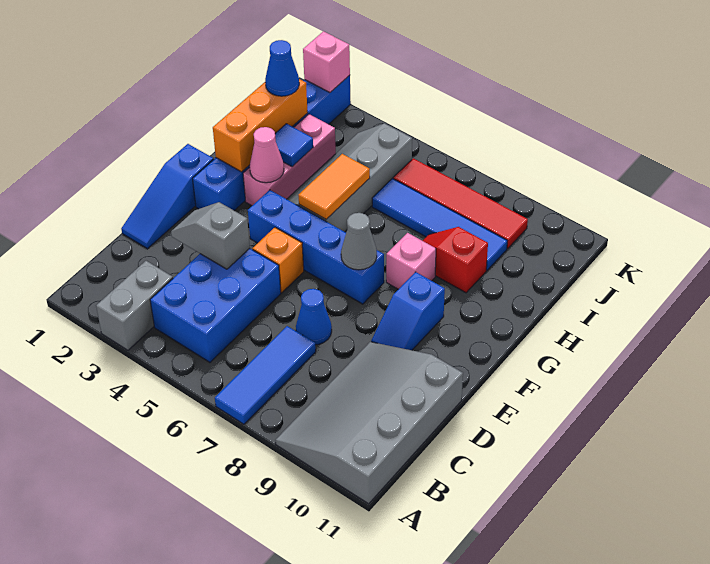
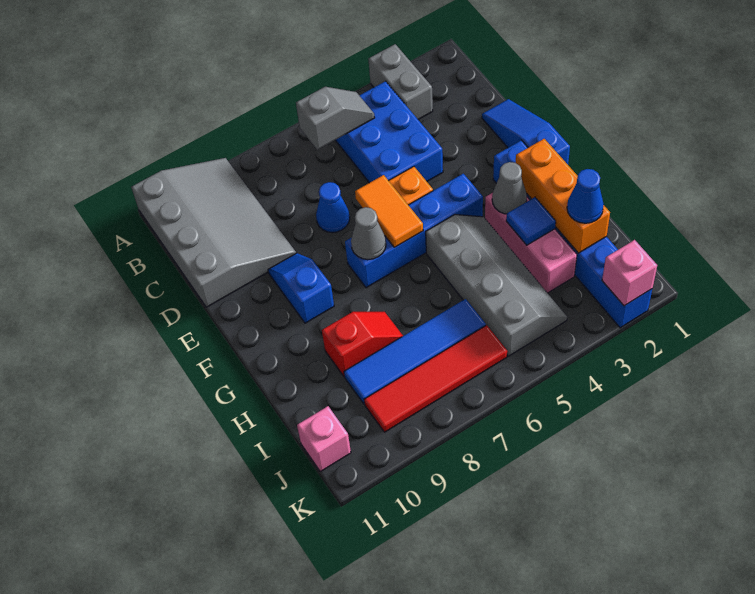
blue 1x3 tile [215,326,316,424] -> none
grey 1x2 slope [171,202,250,269] -> grey 1x2 slope moved to [296,87,375,150]
pink 1x1 cone [250,127,284,183] -> grey 1x1 cone [492,162,527,214]
orange 1x2 tile [298,154,370,219] -> orange 1x2 tile moved to [355,175,423,247]
pink 1x1 brick [386,233,436,289] -> pink 1x1 brick moved to [297,406,351,472]

